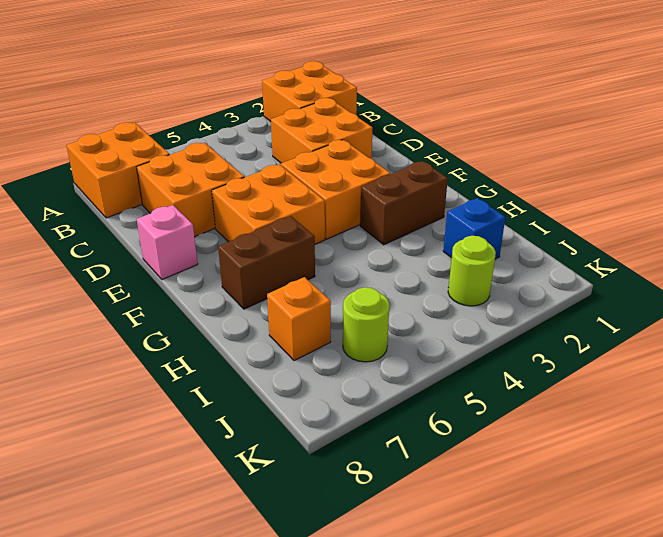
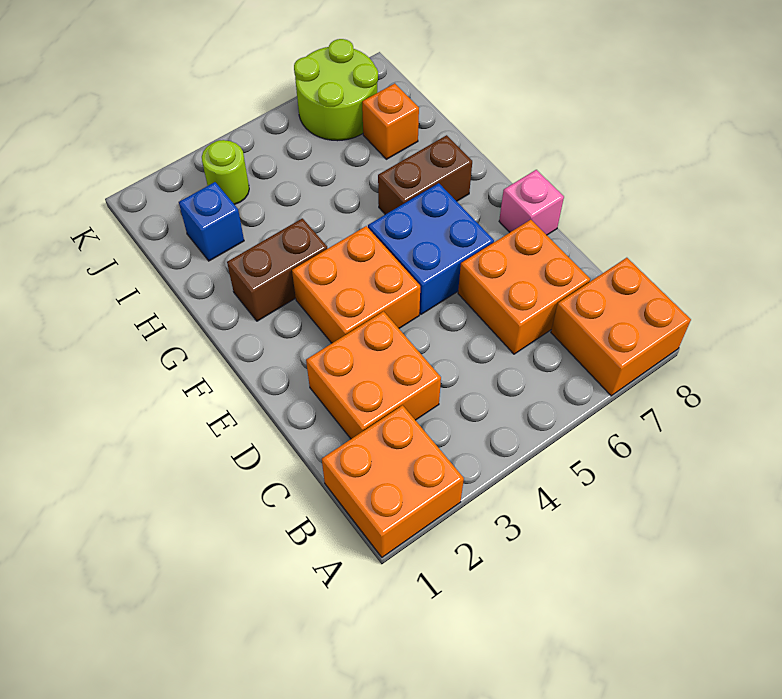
orange 2x2 brick [212,164,325,244] -> blue 2x2 brick [368,183,494,314]
lime 1x1 round brick [343,287,389,362] -> lime 2x2 round brick [294,39,378,141]

